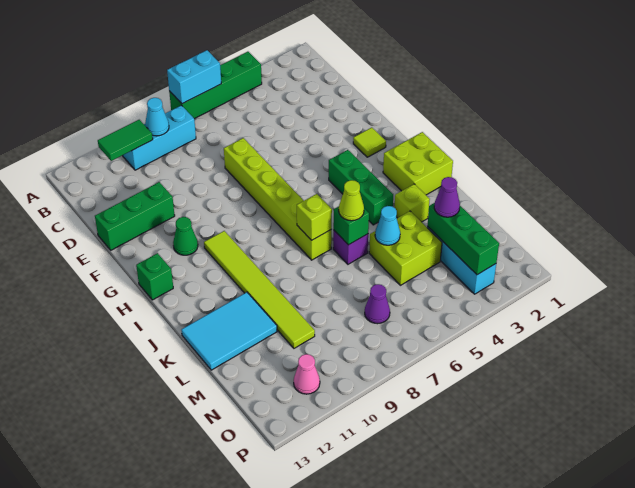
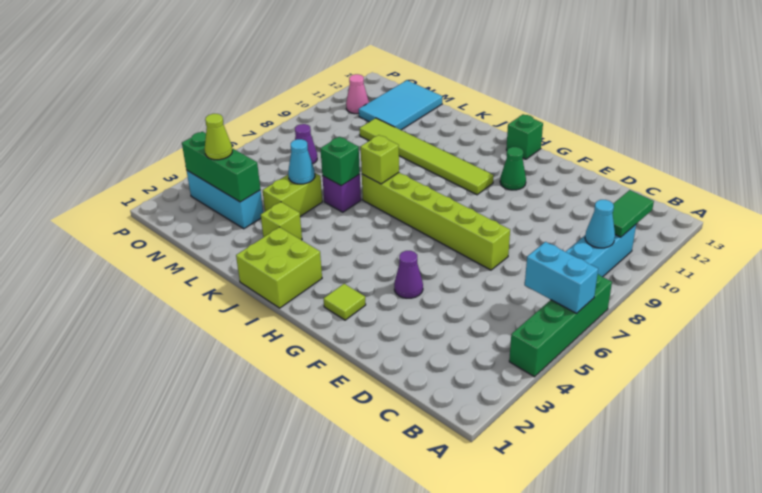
cyan 1x2 brick [167,50,221,104] -> cyan 1x2 brick turned to [525,242,598,313]
green 1x3 brick [95,182,175,250] -> none
green 1x3 brick [329,150,393,225] -> none
lime 1x1 cone [339,180,364,221] -> lime 1x1 cone moved to [205,114,232,160]
cyan 2x3 tile [181,292,277,370] -> cyan 2x3 tile moved to [359,80,442,130]
lime 2x2 brick [369,211,442,285] -> lime 1x2 brick [263,173,322,216]
purple 1x1 cone [434,177,460,217] -> purple 1x1 cone moved to [394,251,423,298]

